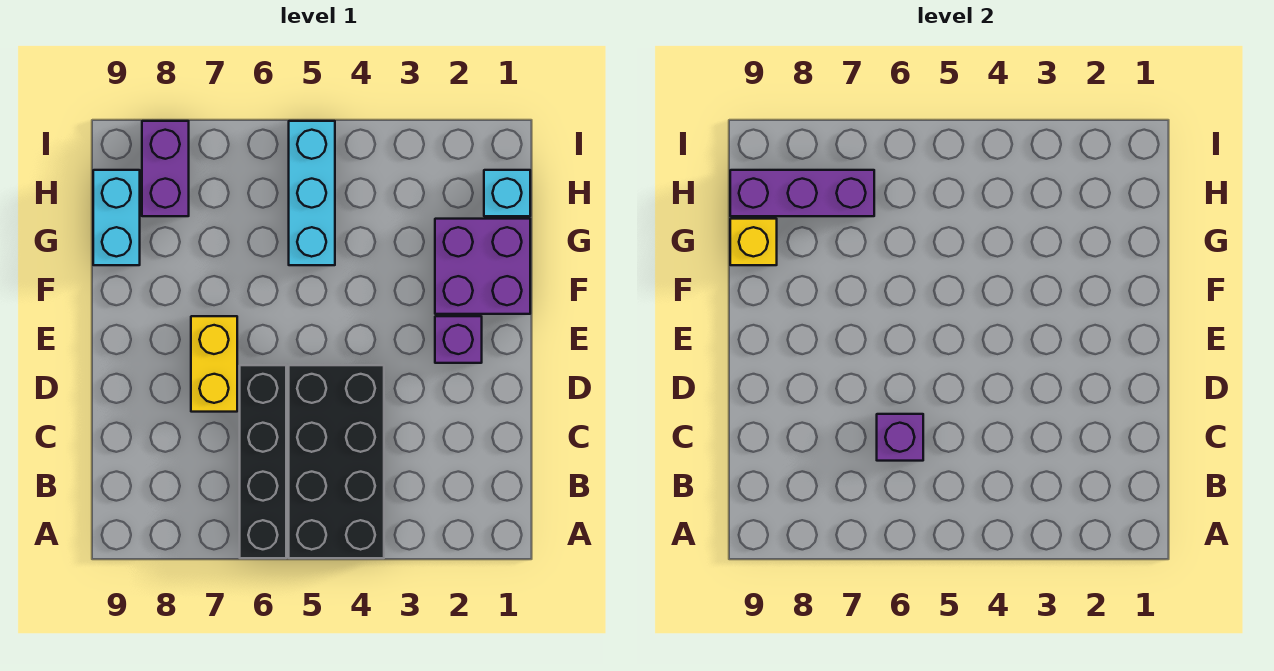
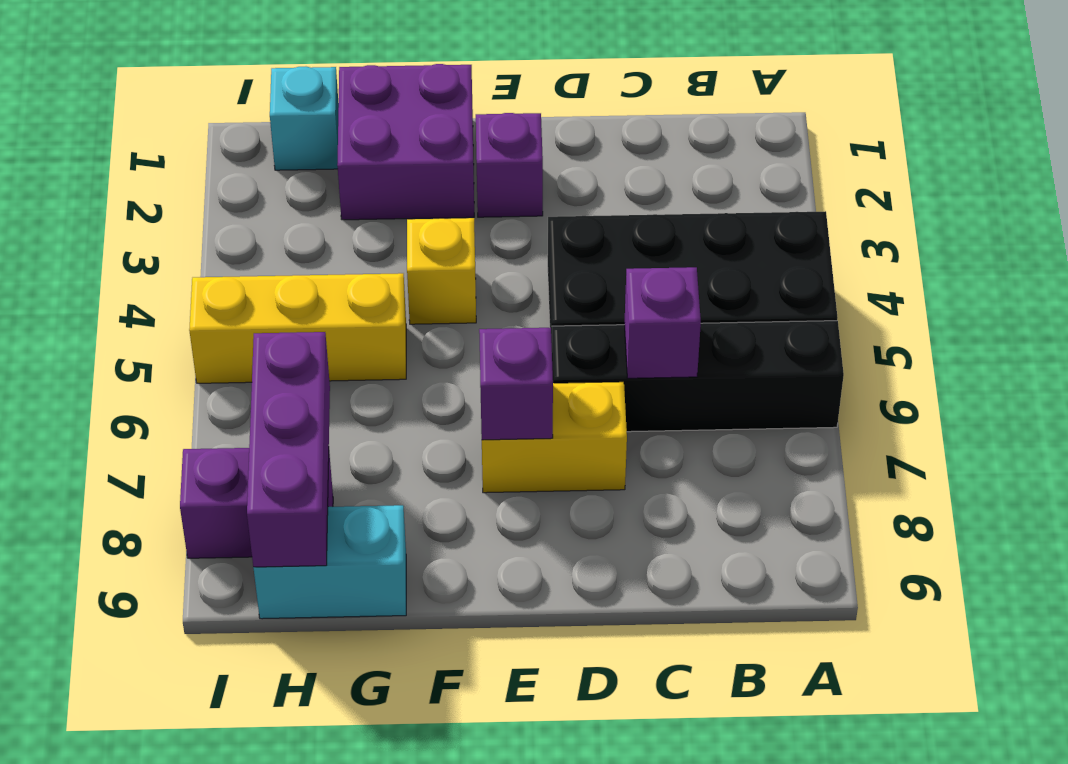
none -> purple 1x1 brick [479,328,553,440]
cyan 1x3 brick [289,121,335,265] -> yellow 1x3 brick [189,273,406,383]
yellow 1x1 brick [730,219,777,265] -> yellow 1x1 brick moved to [407,218,476,324]

